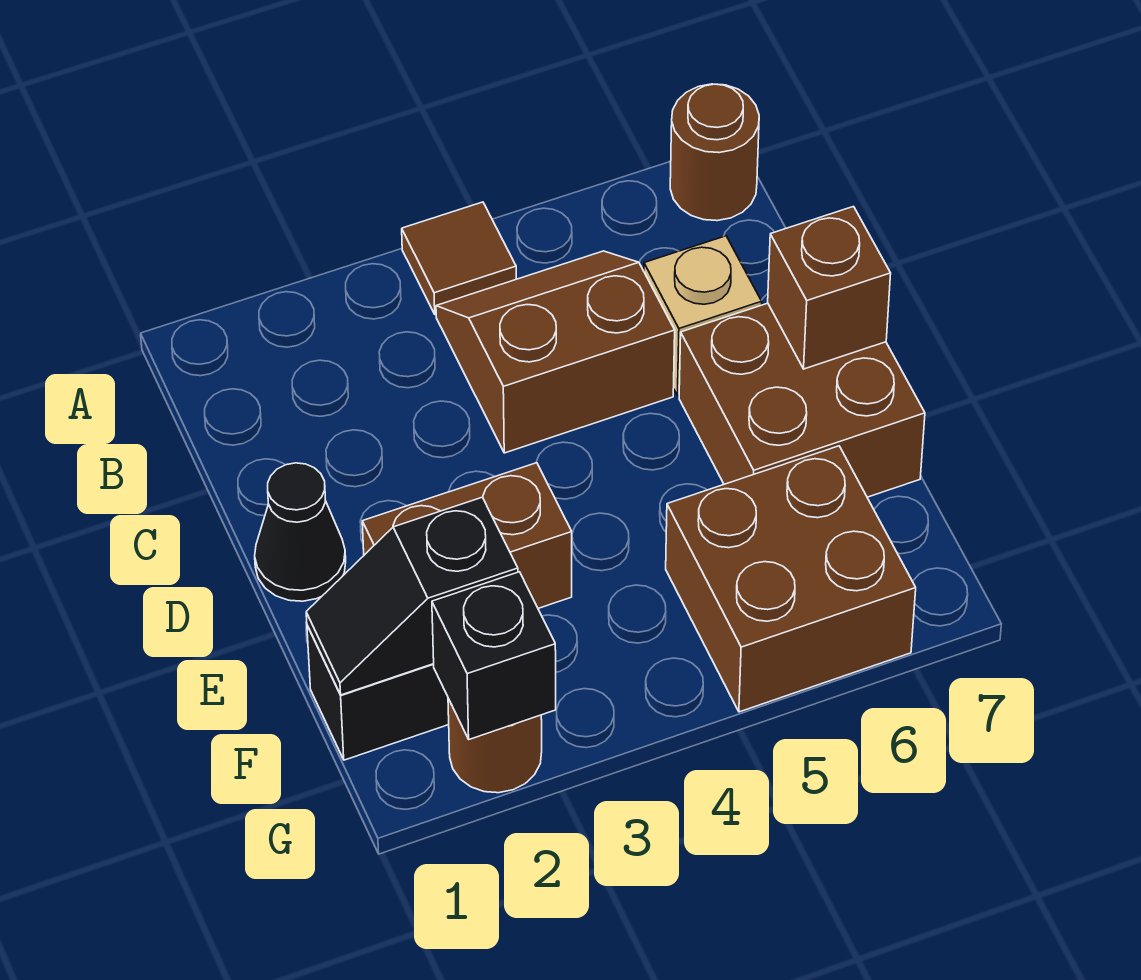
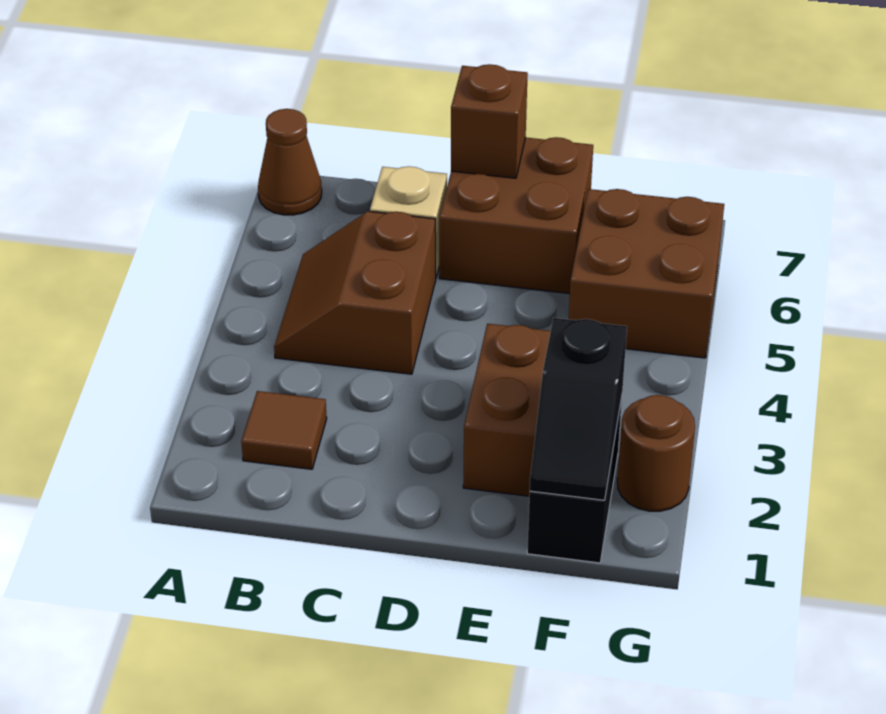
brown 1x1 tile [402,202,516,314] -> brown 1x1 tile moved to [241,391,327,469]
brown 1x1 round brick [670,84,759,221] -> brown 1x1 cone [258,109,322,215]
black 1x1 cone [255,463,346,601] -> none
black 1x1 brick [432,572,556,739] -> none

